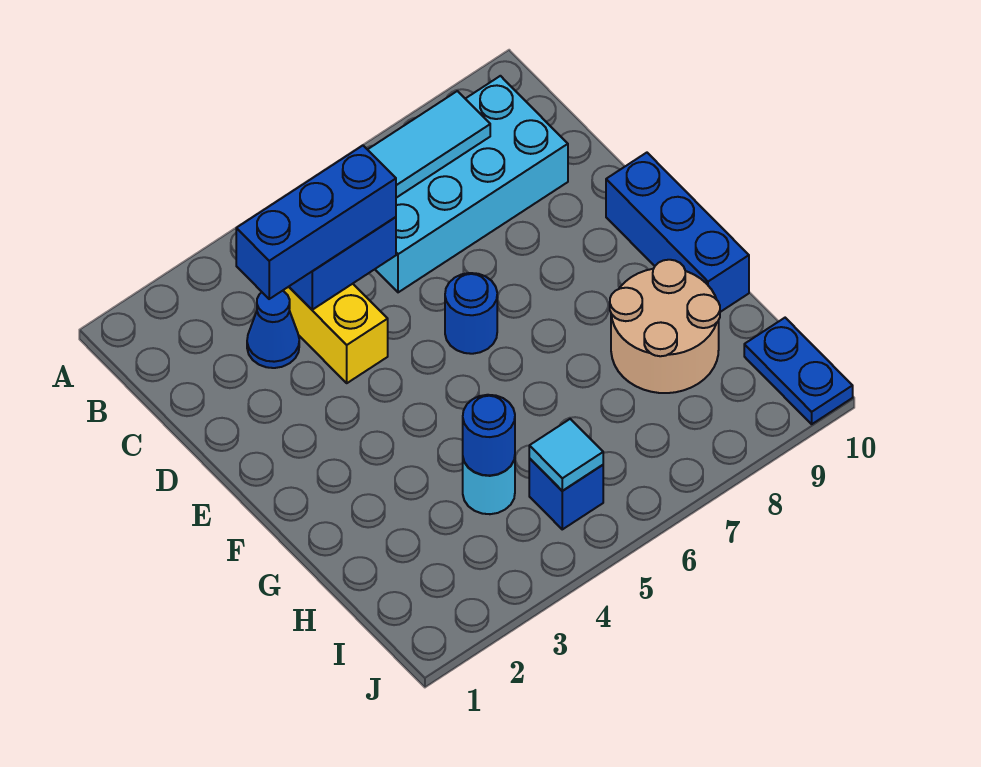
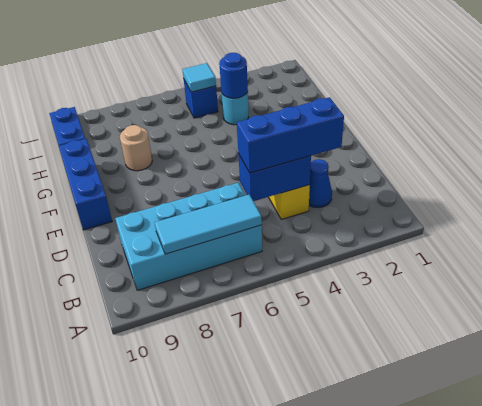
blue 1x1 round brick [445,273,497,354] -> none
tan 2x2 round brick [610,260,720,393] -> tan 1x1 round brick [120,125,152,171]

